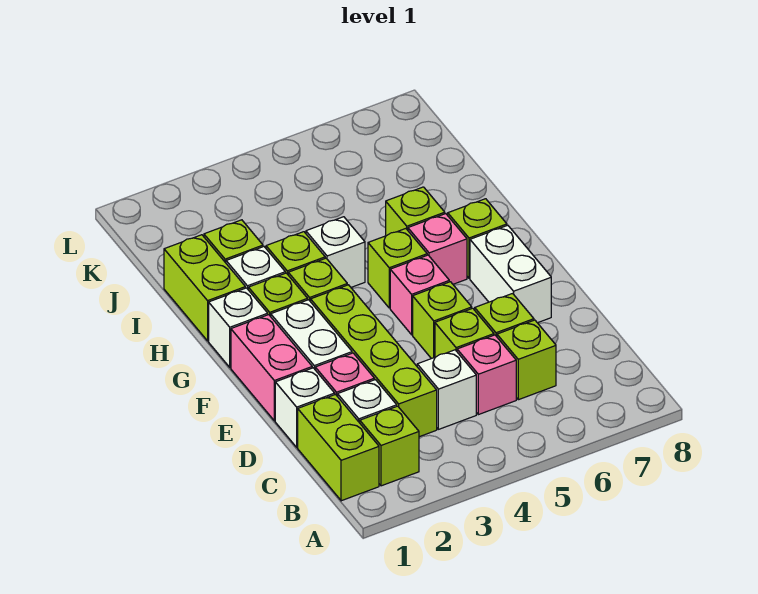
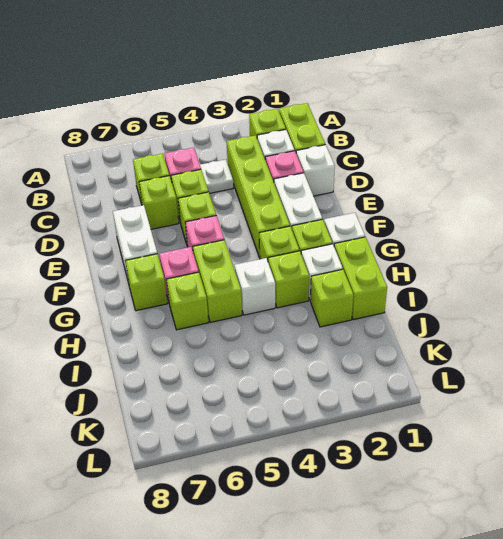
white 1x1 brick [417,350,476,429] -> white 1x1 plate [200,160,233,193]
pink 1x2 brick [231,315,312,421] -> none
lime 1x1 brick [368,229,427,308] -> lime 1x2 brick [193,240,242,323]

